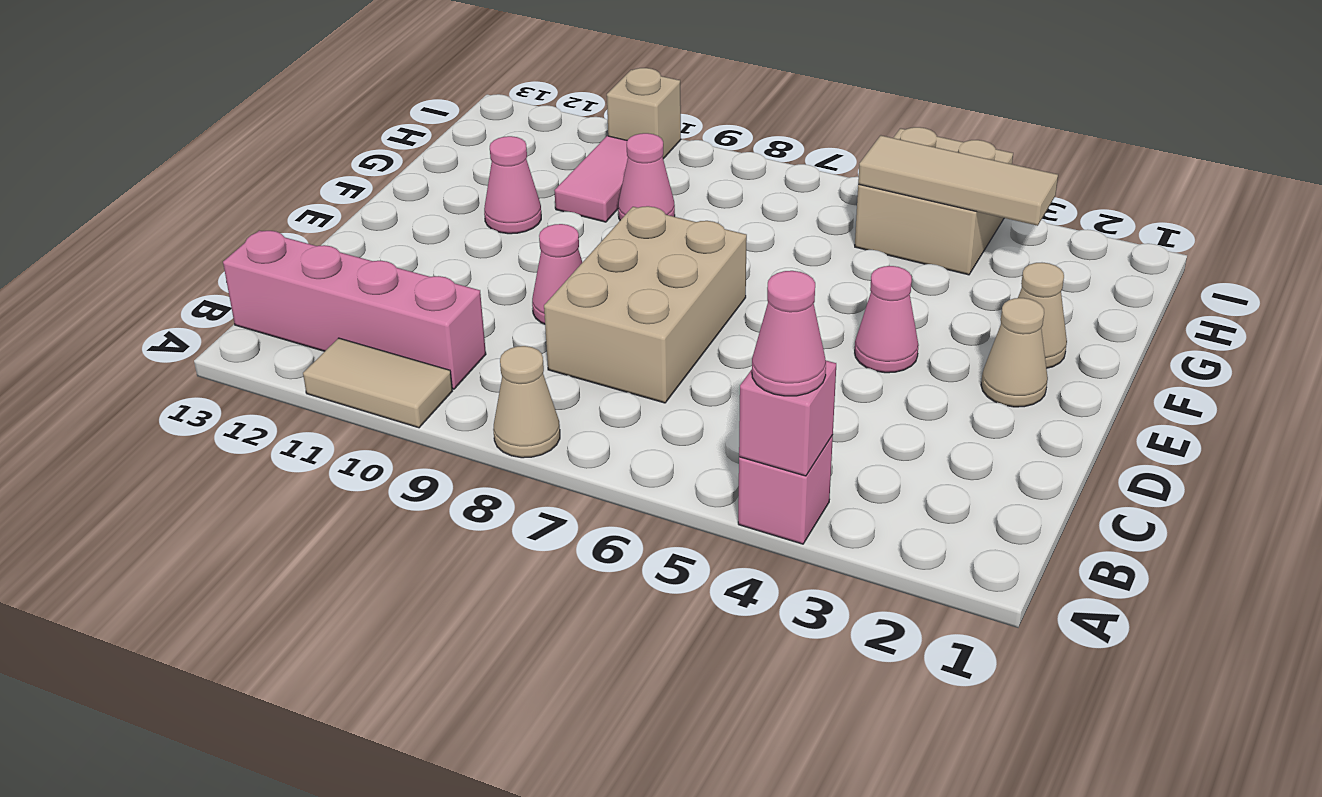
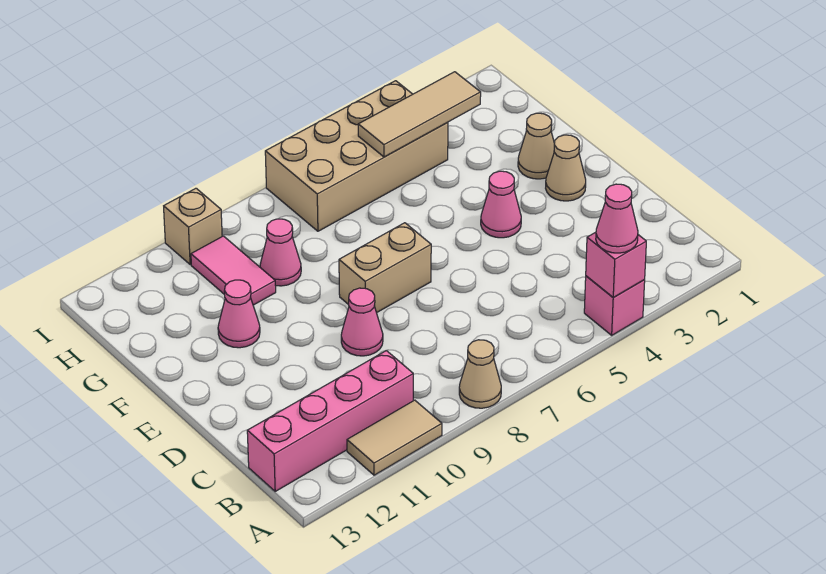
tan 2x3 brick [544,206,747,403] -> tan 1x2 brick [339,223,431,313]
tan 2x2 brick [855,127,1013,275] -> tan 2x4 brick [265,81,448,231]

